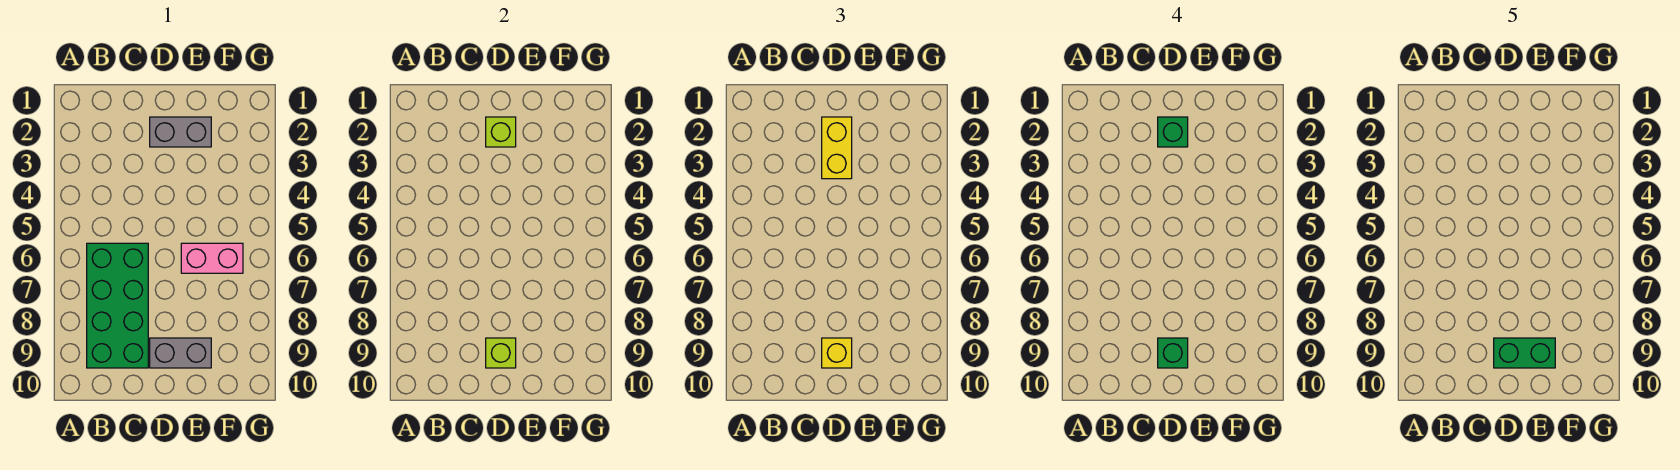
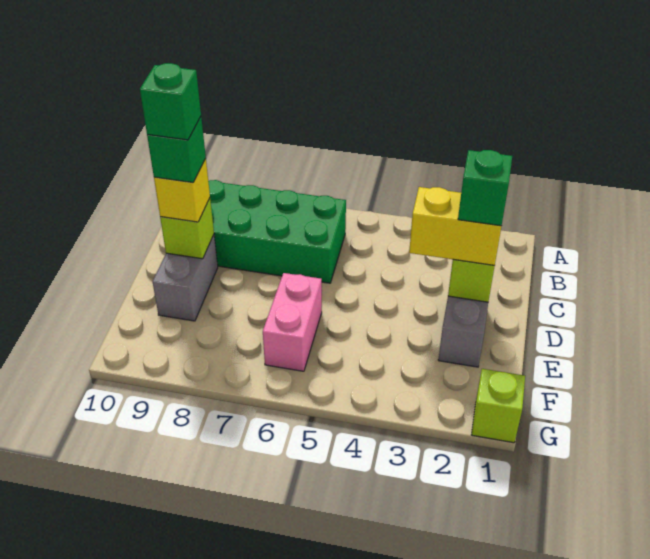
green 1x2 brick [1494,338,1555,368] -> green 1x1 brick [140,63,201,140]
none -> lime 1x1 brick [471,369,525,443]

